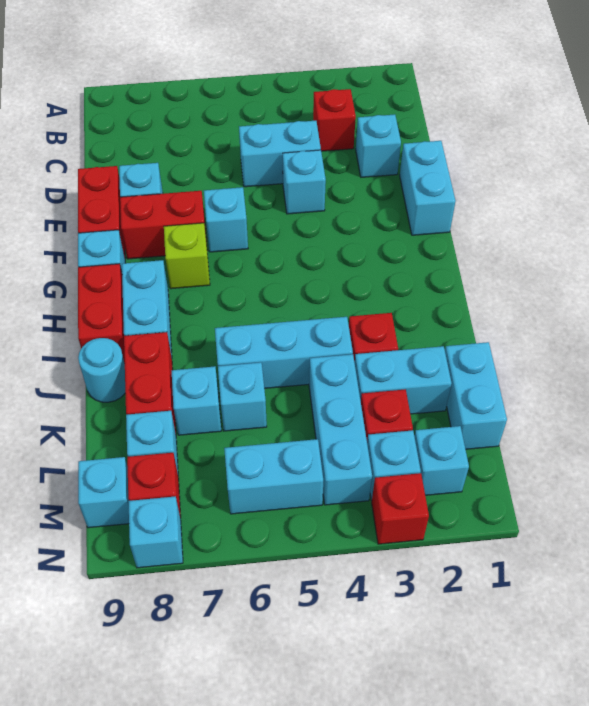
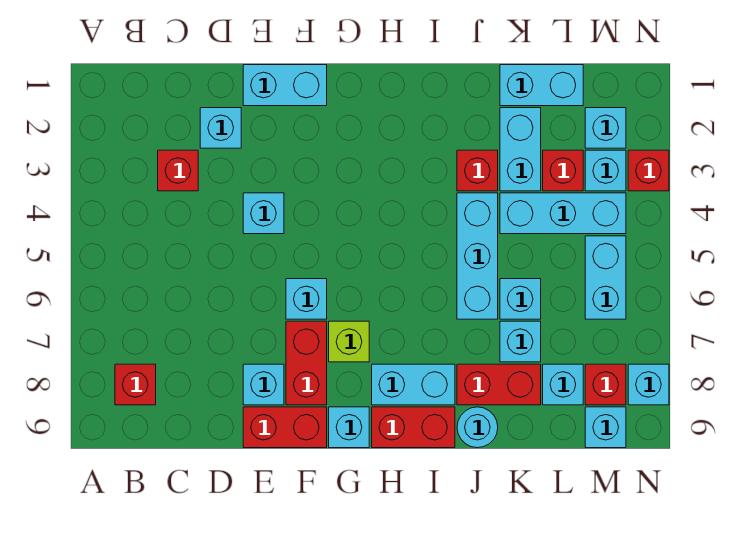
none -> red 1x1 brick [115,364,156,405]
cyan 1x2 brick [239,121,321,187] -> none

